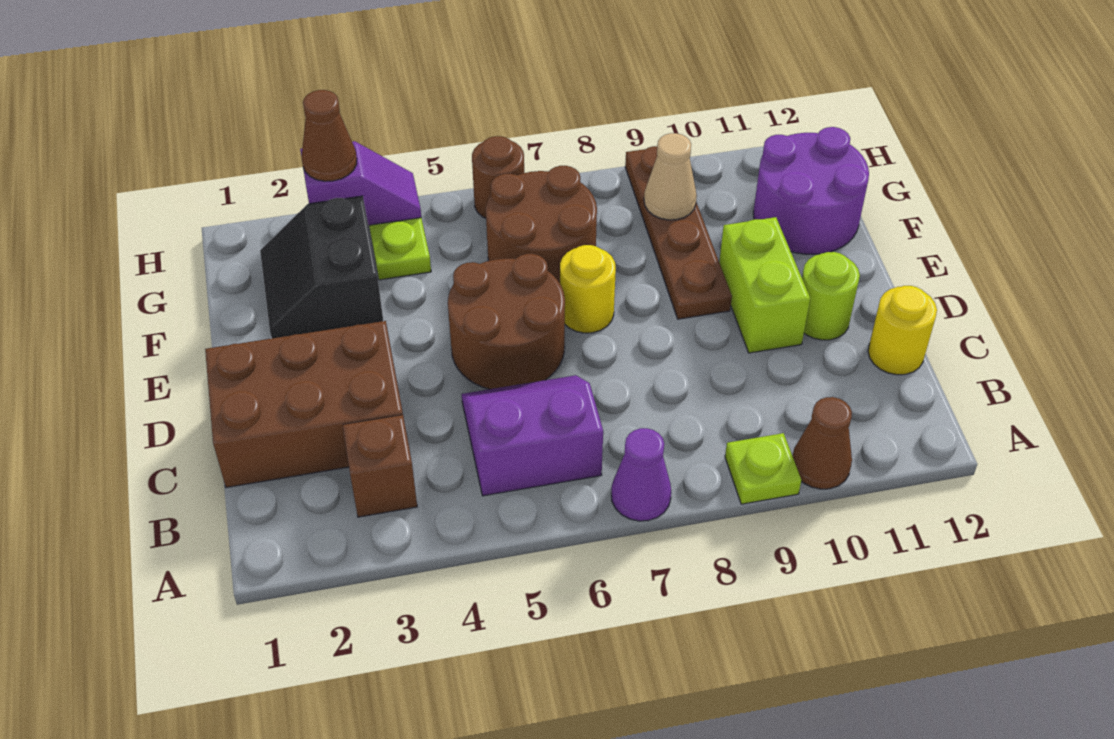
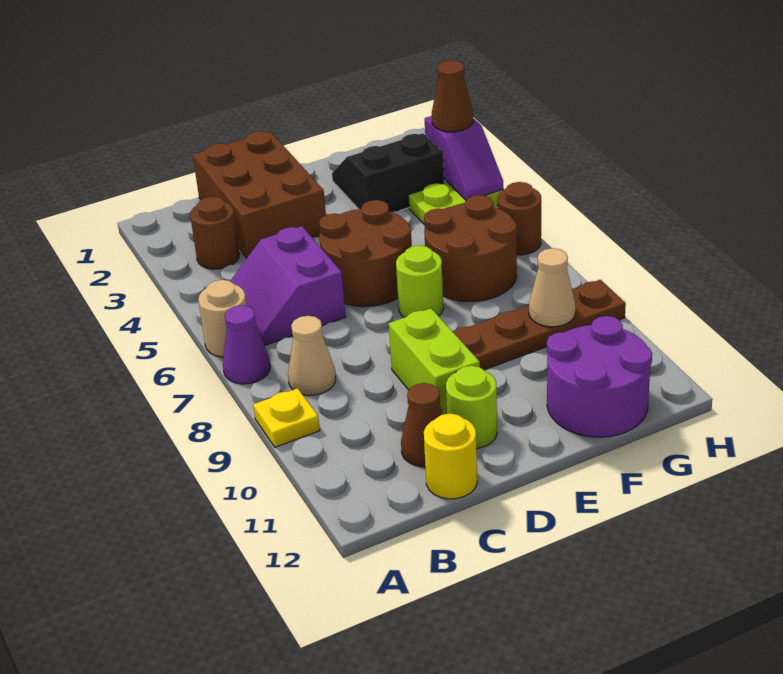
none -> tan 1x1 round brick [198,280,247,357]
lime 1x1 plate [725,433,801,504] -> yellow 1x1 plate [253,388,320,447]
brown 1x1 cone [793,397,852,489] -> brown 1x1 cone moved to [401,383,443,467]
brown 1x1 brick [343,415,417,517] -> brown 1x1 round brick [190,197,239,269]
purple 2x2 slope [462,375,603,496] -> purple 2x2 slope turned to [231,226,345,346]
none -> tan 1x1 cone [288,316,336,395]
lime 1x2 brick [719,217,810,353] -> lime 1x2 brick turned to [389,308,480,415]
yellow 1x1 round brick [560,245,616,333] -> lime 1x1 round brick [396,245,443,318]

